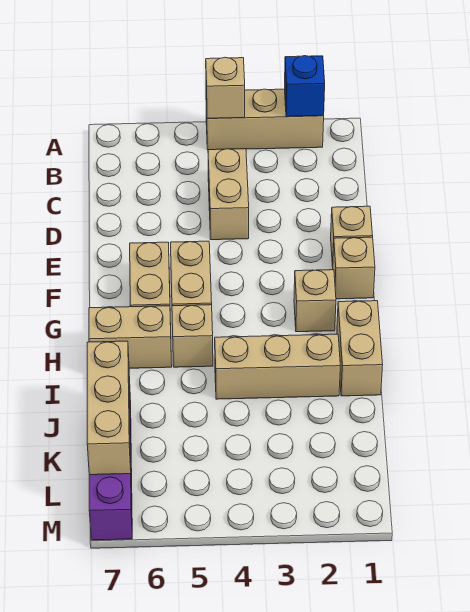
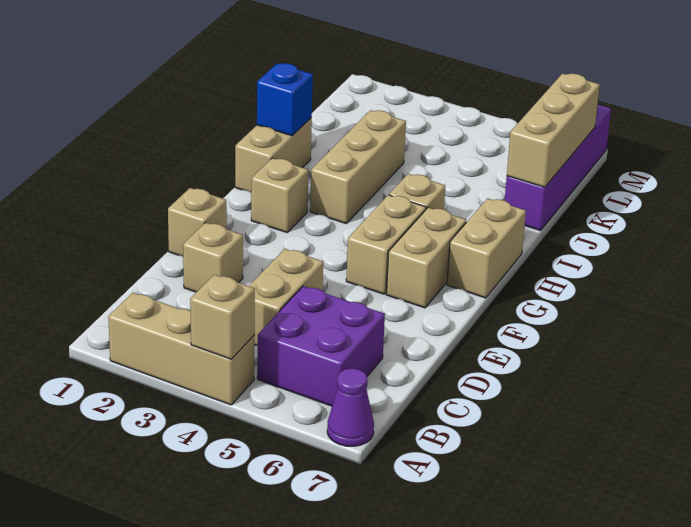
blue 1x1 brick [285,56,325,117] -> blue 1x1 brick moved to [257,63,313,136]
none -> purple 1x1 cone [327,368,374,446]
none -> purple 2x2 brick [257,286,385,406]
tan 1x1 brick [333,237,375,299] -> tan 1x1 brick moved to [183,222,243,292]
tan 1x2 brick [89,306,172,368] -> tan 1x2 brick turned to [447,198,526,298]
tan 1x3 brick [215,334,340,399] -> tan 1x3 brick turned to [310,110,406,224]

